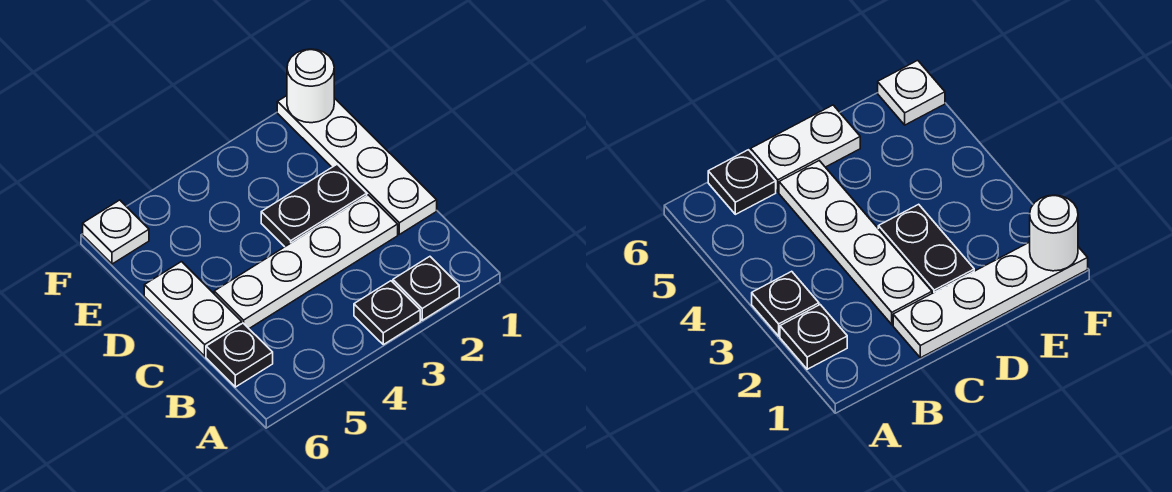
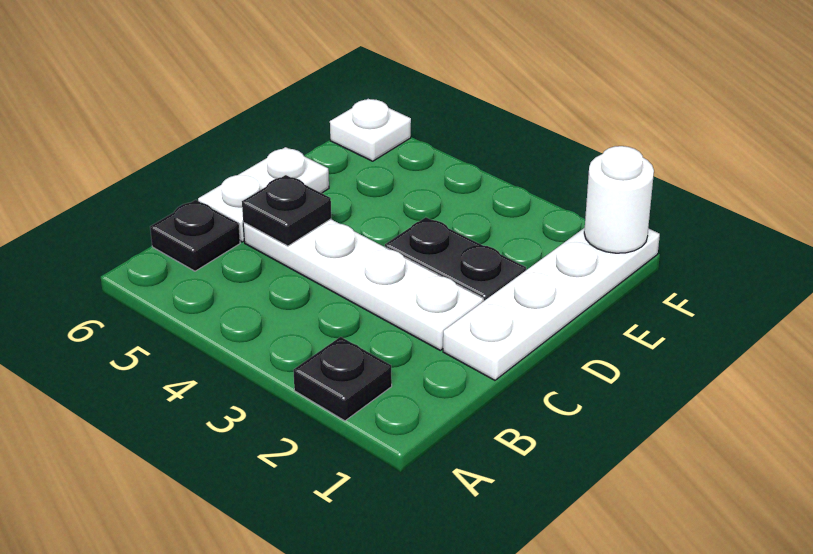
black 1x1 plate [354,281,420,345] -> black 1x1 plate moved to [242,175,331,246]

